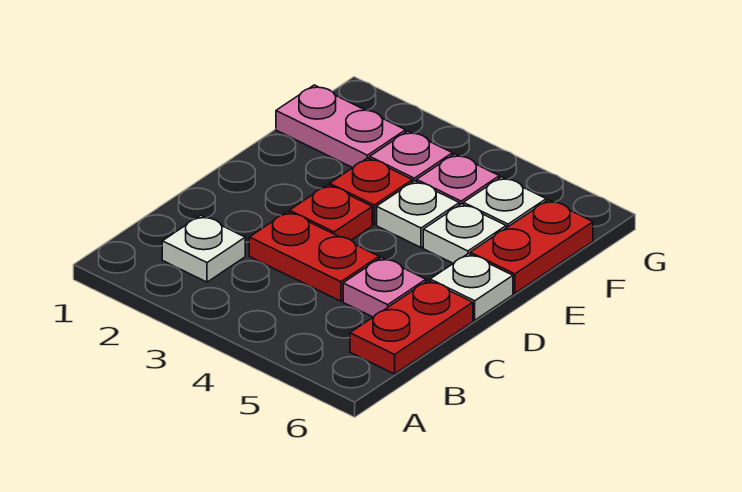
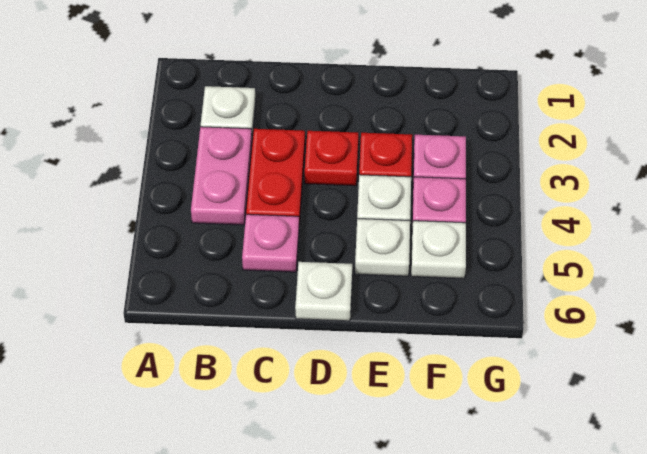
red 1x2 plate [350,280,473,374] -> none
red 1x2 plate [470,200,593,293] -> none
pink 1x2 plate [276,85,406,168] -> pink 1x2 plate moved to [191,127,252,225]

